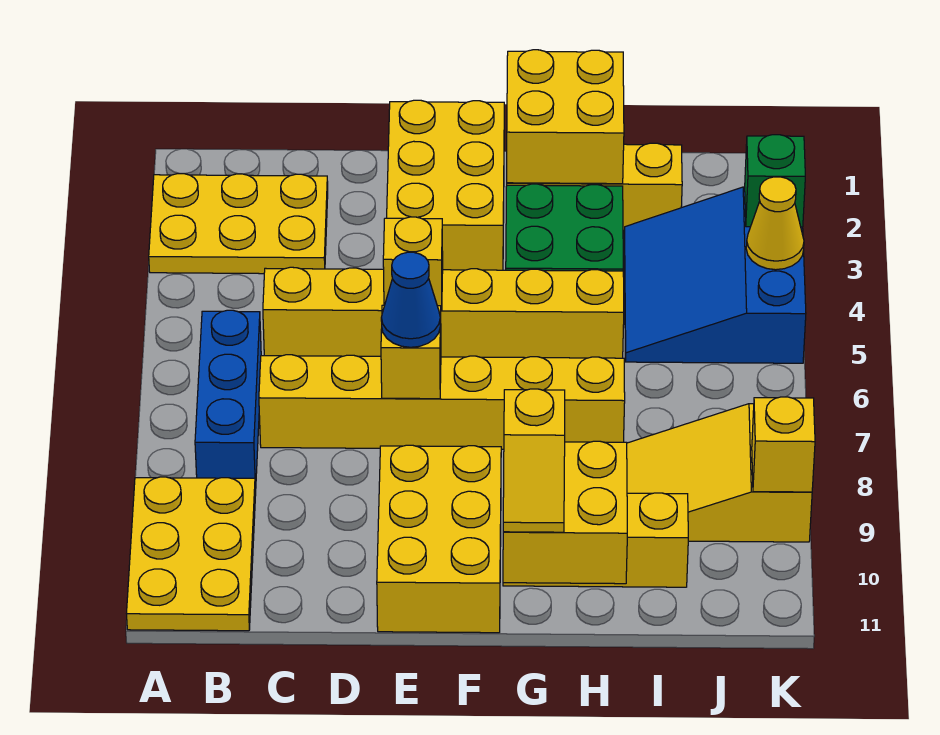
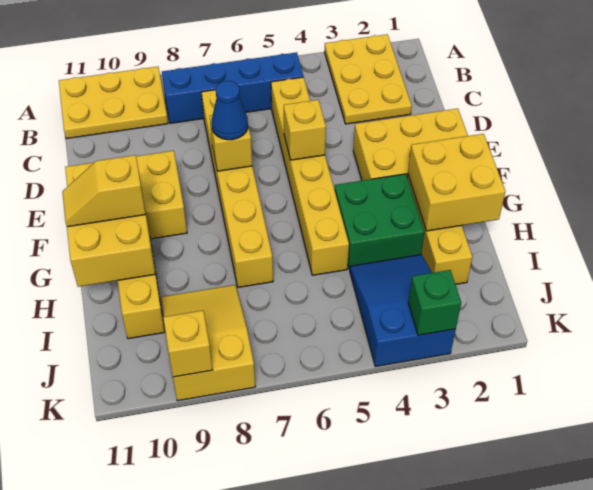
blue 1x3 brick [195,310,261,492] -> blue 1x4 brick [162,52,303,123]
blue 3x3 slope [624,187,806,363] -> blue 2x3 slope [350,255,456,367]
yellow 1x1 cone [746,177,804,270] -> none

